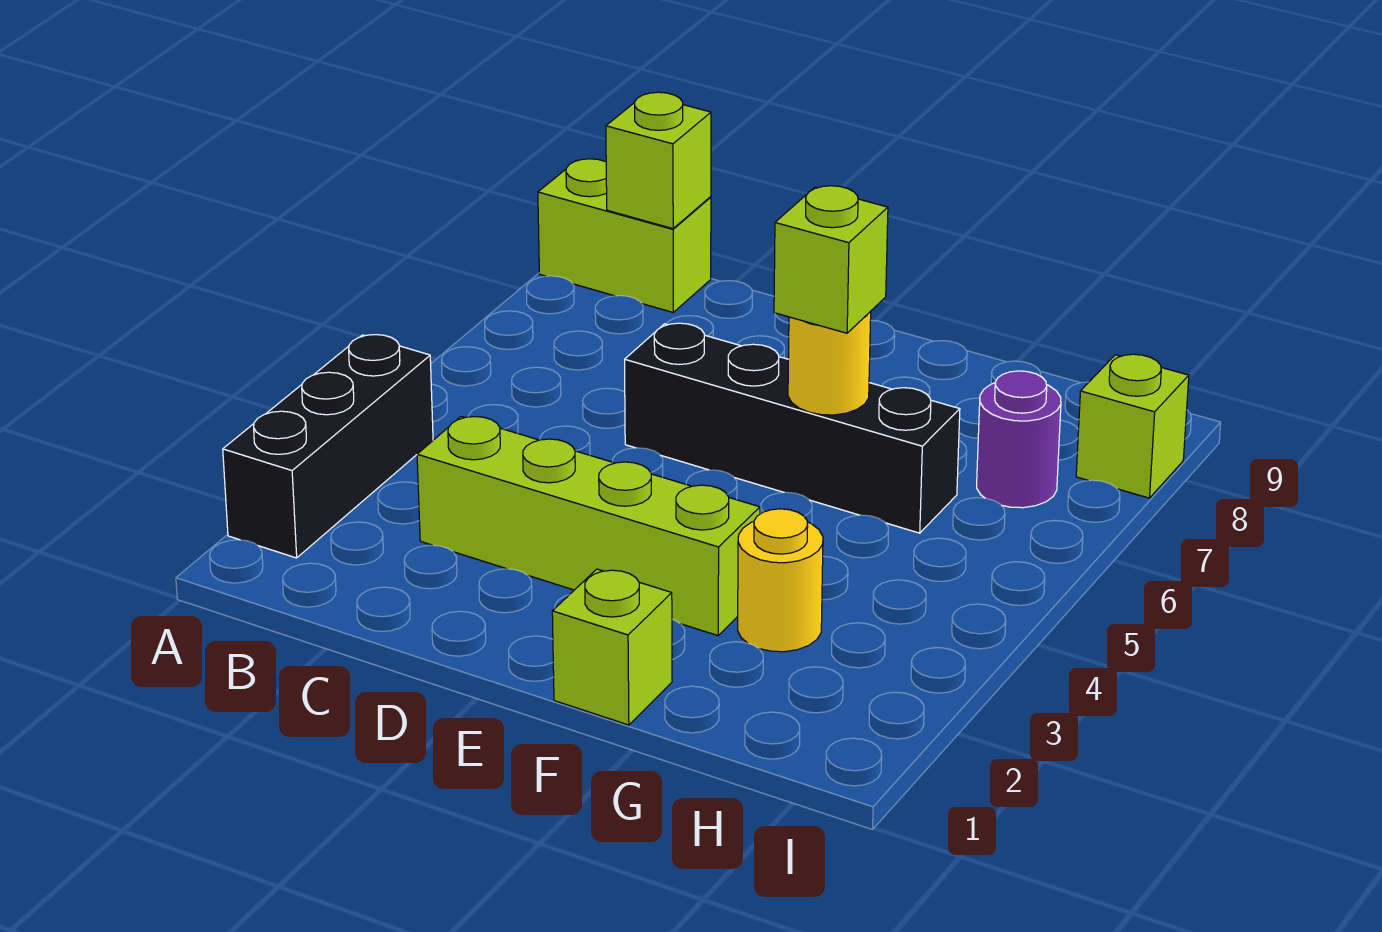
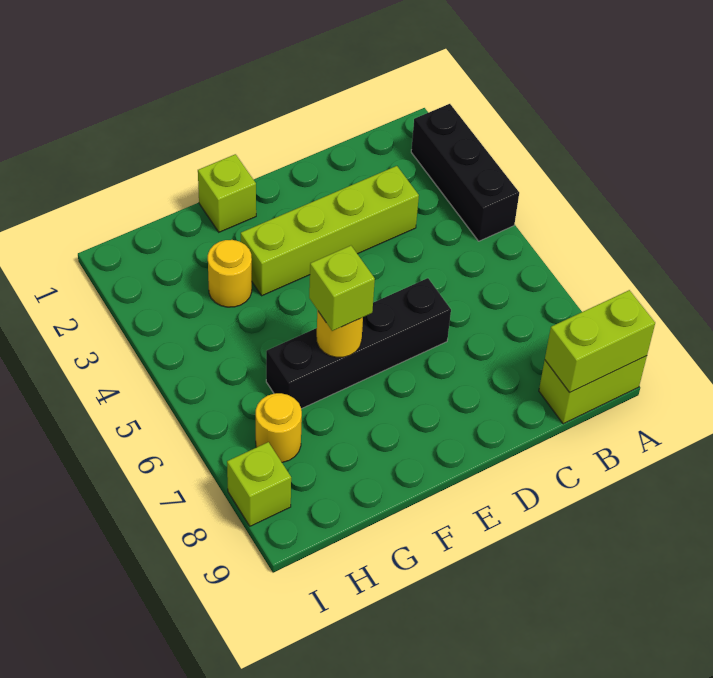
lime 1x1 brick [606,92,711,229] -> lime 1x2 brick [545,290,655,393]
purple 1x1 round brick [977,371,1061,508] -> yellow 1x1 round brick [256,393,302,462]

